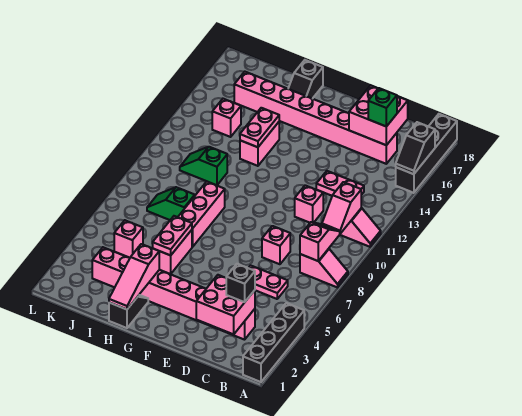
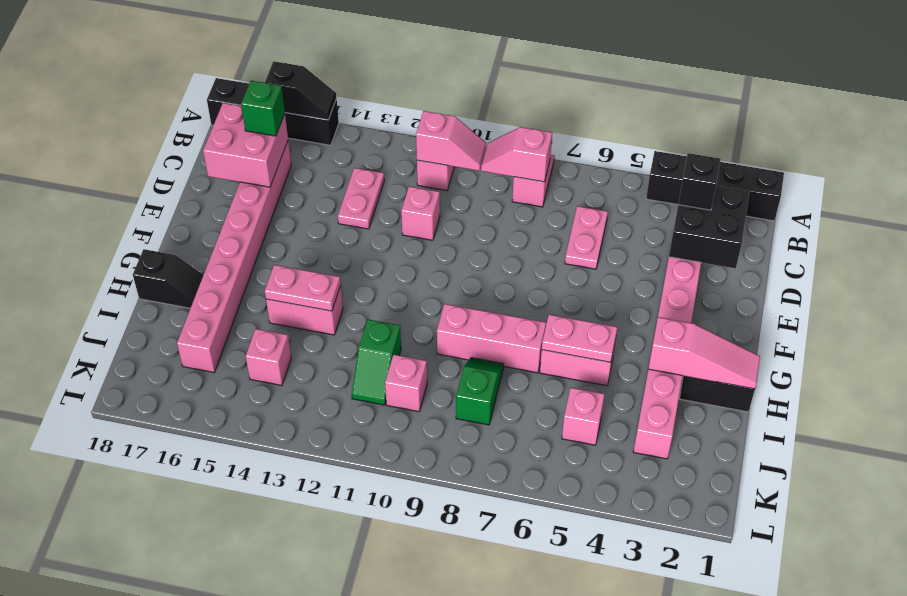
pink 2x2 brick [196,275,255,334] -> black 2x2 brick [669,186,749,268]
pink 1x1 brick [262,226,290,264] -> pink 1x1 brick moved to [385,355,427,412]
green 1x2 slope [147,187,195,220] -> green 1x2 slope turned to [456,358,504,425]

